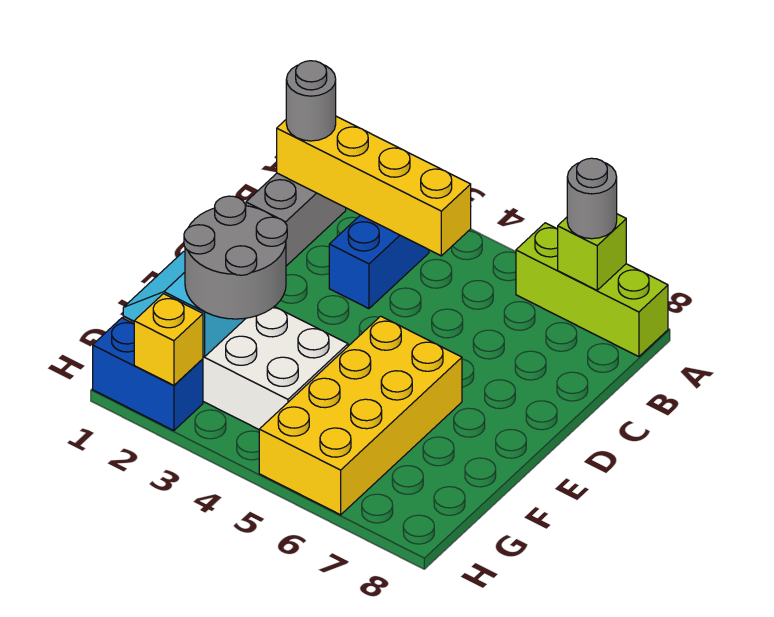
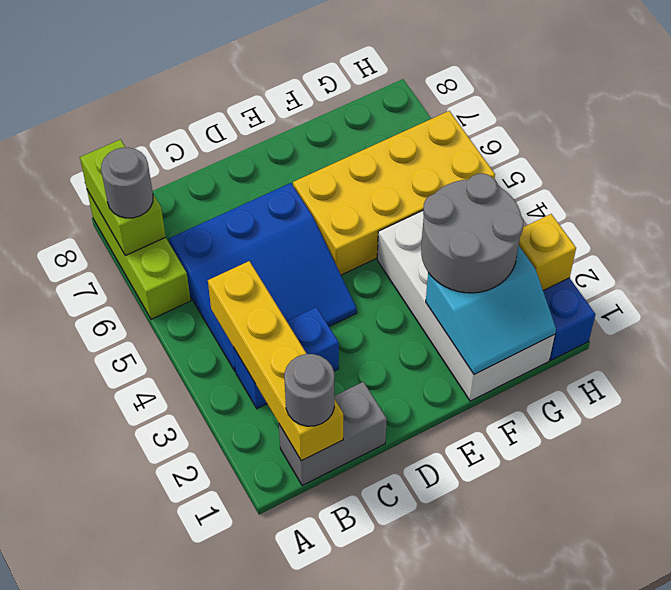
lime 1x1 brick [558,214,626,290] -> lime 1x2 brick [80,140,166,256]
none -> blue 3x3 slope [169,183,357,372]

